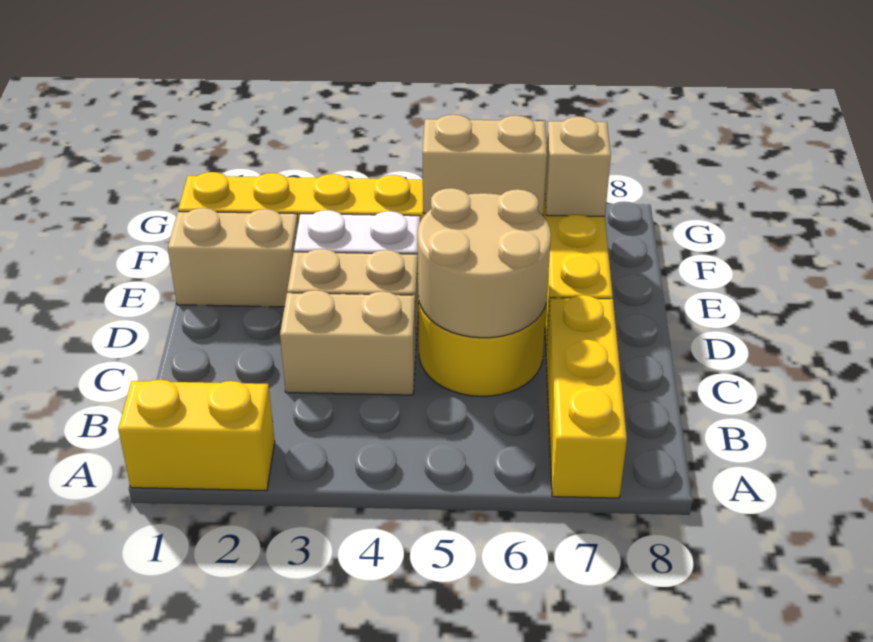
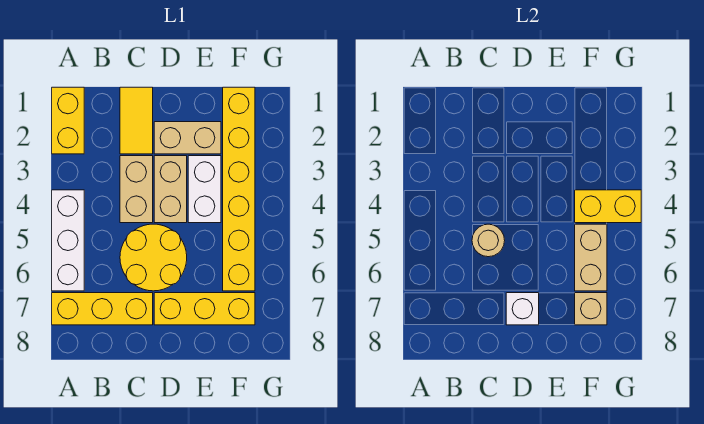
none -> white 1x3 brick [52,190,84,291]
none -> yellow 1x2 tile [120,87,153,154]
tan 2x2 round brick [418,188,551,338] -> tan 1x1 round brick [472,224,505,257]
none -> white 1x1 brick [506,293,539,325]
tan 1x2 brick [168,208,298,307] -> tan 1x2 brick turned to [154,122,221,154]
none -> yellow 1x2 brick [575,190,641,223]

